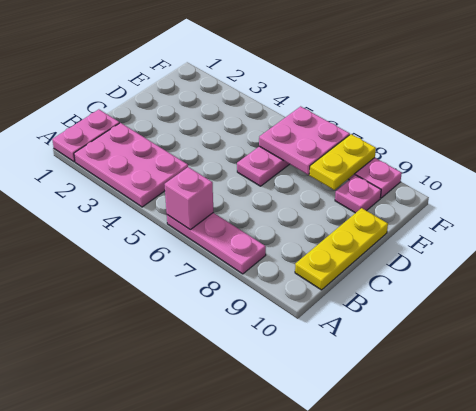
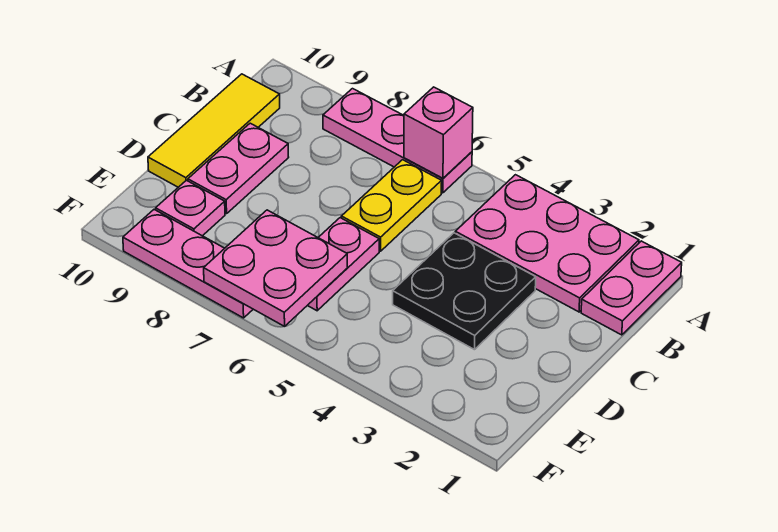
yellow 1x3 plate [295,208,388,290] -> yellow 1x3 tile [148,74,280,187]
none -> black 2x2 plate [393,233,536,350]
none -> pink 1x2 plate [188,123,289,214]
yellow 1x2 plate [309,134,376,190] -> yellow 1x2 plate moved to [341,160,442,251]

